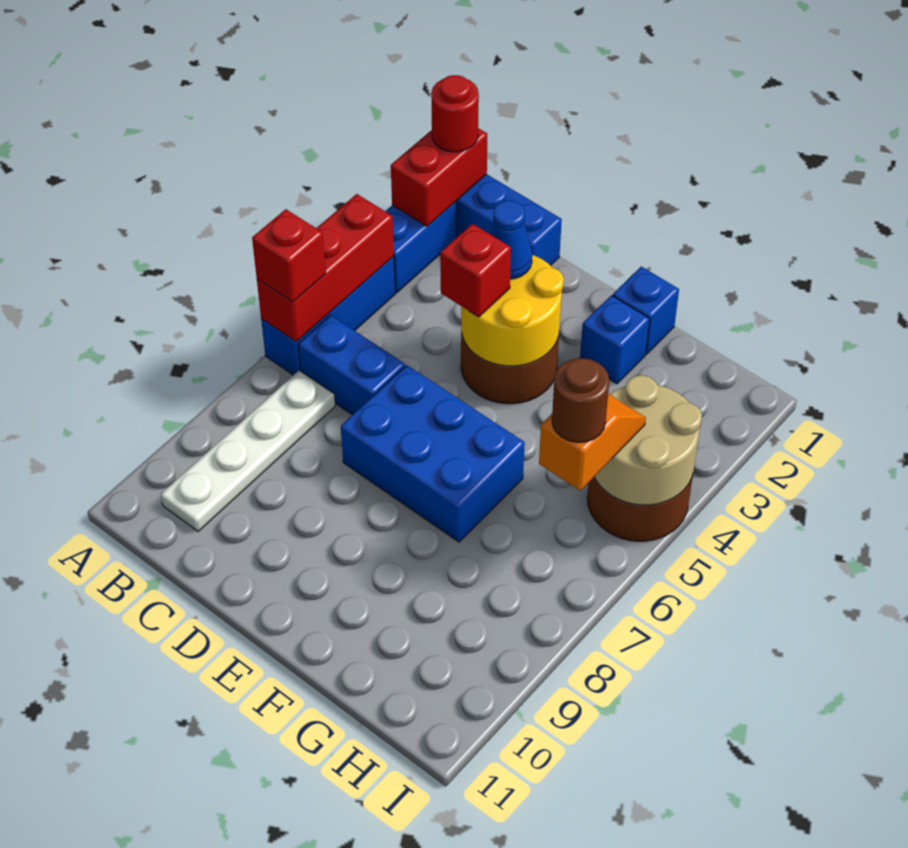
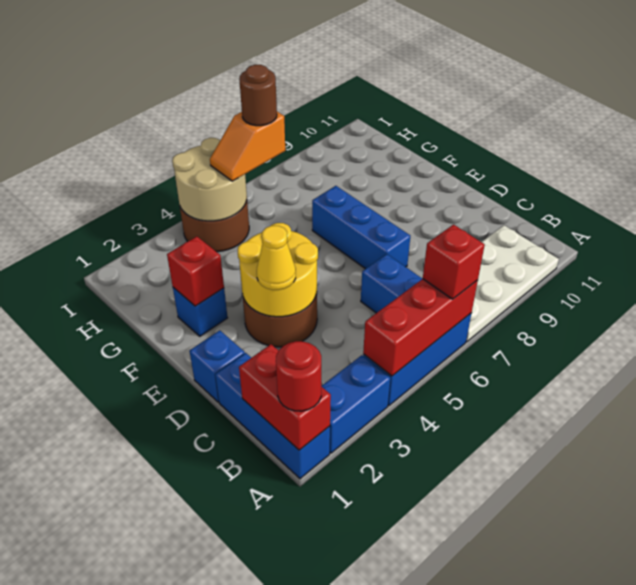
red 1x2 brick [391,128,487,226] -> red 1x2 brick turned to [239,344,331,450]
white 1x4 plate [161,371,335,532] -> white 2x4 plate [466,225,559,342]
blue 1x1 cone [490,201,532,279] -> yellow 1x1 cone [257,226,296,290]
red 1x1 brick [440,224,511,317] -> red 1x1 brick moved to [167,236,224,306]
blue 2x3 brick [341,365,525,542] -> blue 1x3 brick [312,186,410,269]
blue 1x1 brick [613,267,679,354] -> blue 1x1 brick moved to [190,330,245,402]

